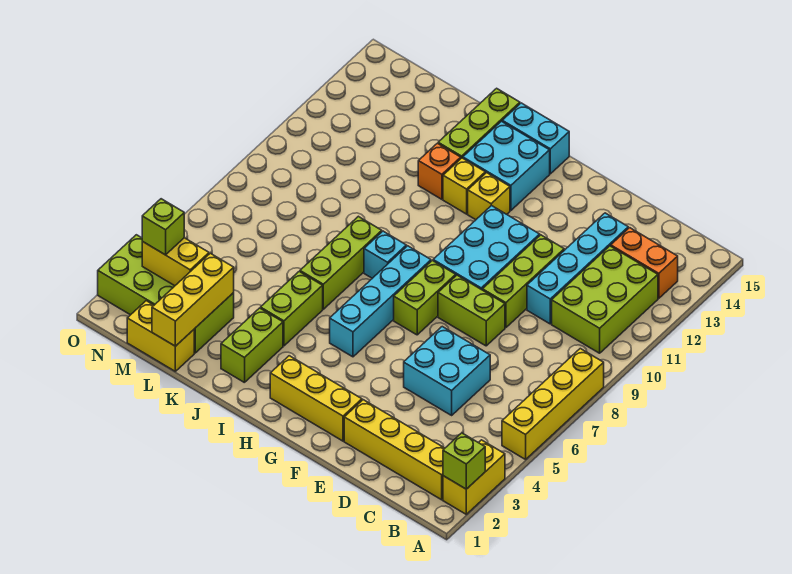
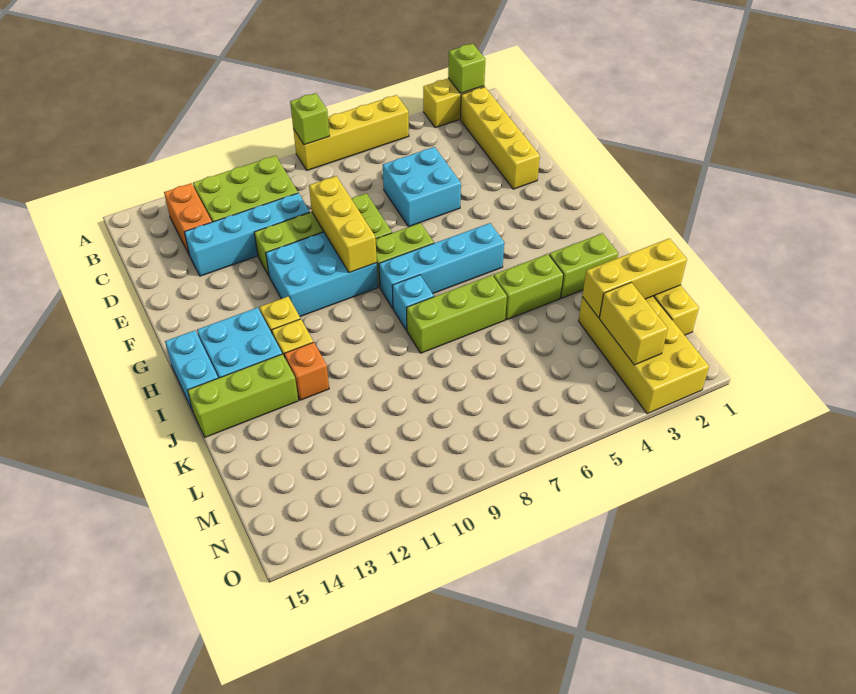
yellow 1x3 brick [270,356,362,441] -> yellow 1x3 brick moved to [309,176,377,273]
lime 2x4 brick [98,235,234,353] -> yellow 2x4 brick [579,296,709,414]
lime 1x1 brick [142,199,184,255] -> lime 1x1 brick moved to [290,93,329,145]

